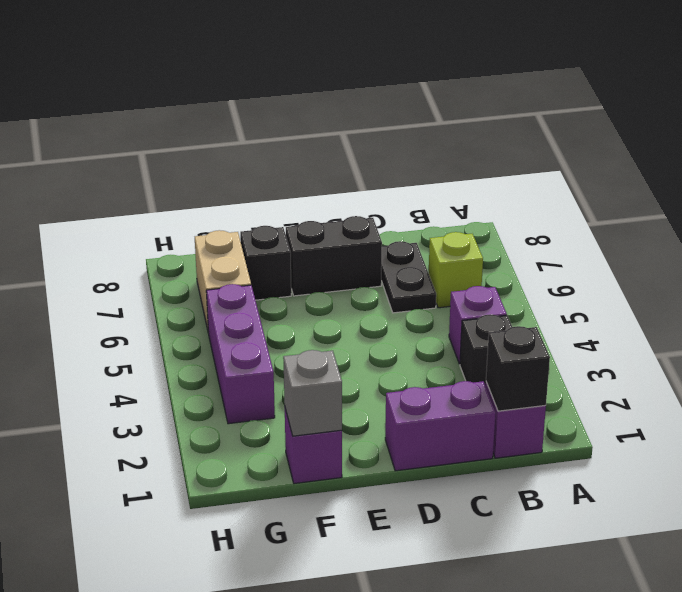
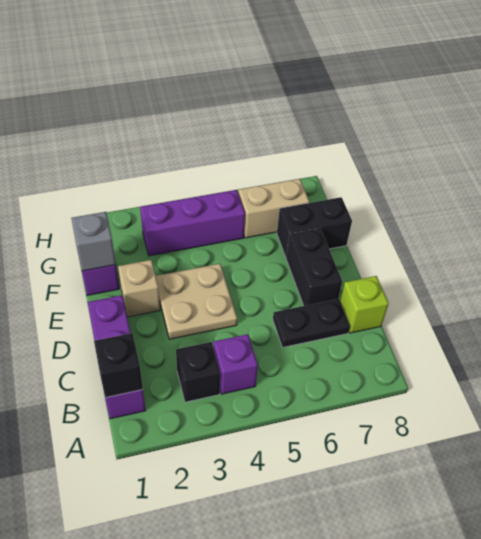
lime 1x1 brick [429,232,483,308] -> lime 1x1 brick moved to [340,276,389,333]
none -> tan 2x2 plate [156,264,237,339]
none -> tan 1x1 brick [118,260,160,317]
black 1x1 brick [240,226,291,300] -> black 1x2 brick [277,197,352,257]

